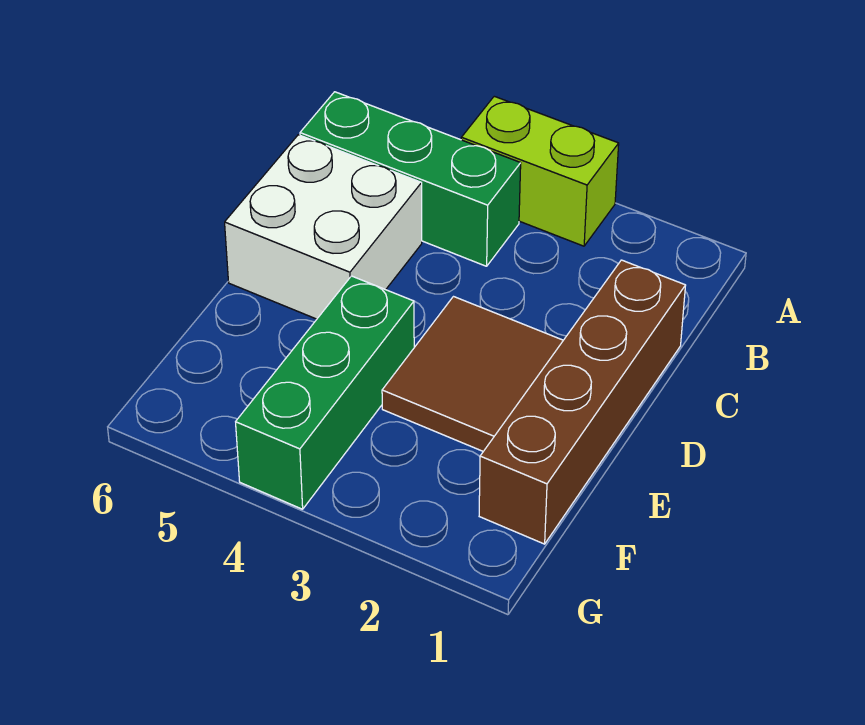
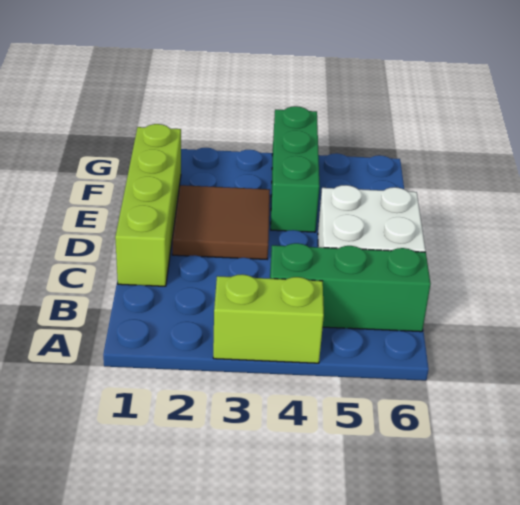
brown 1x4 brick [479,260,686,544] -> lime 1x4 brick [115,124,181,286]

